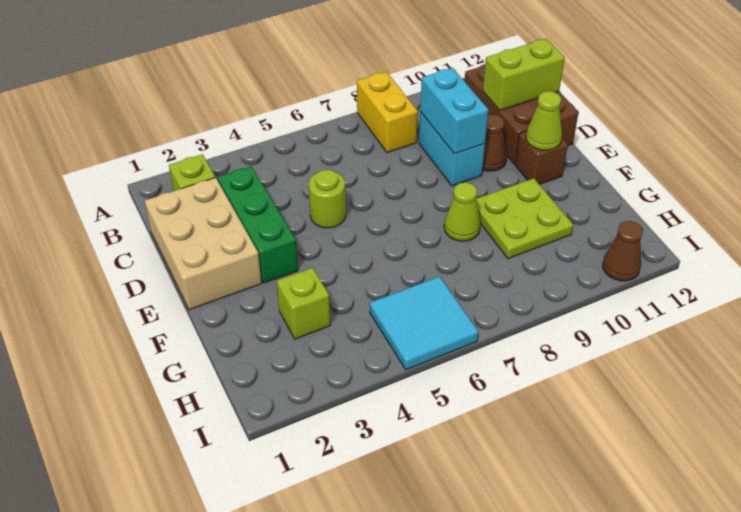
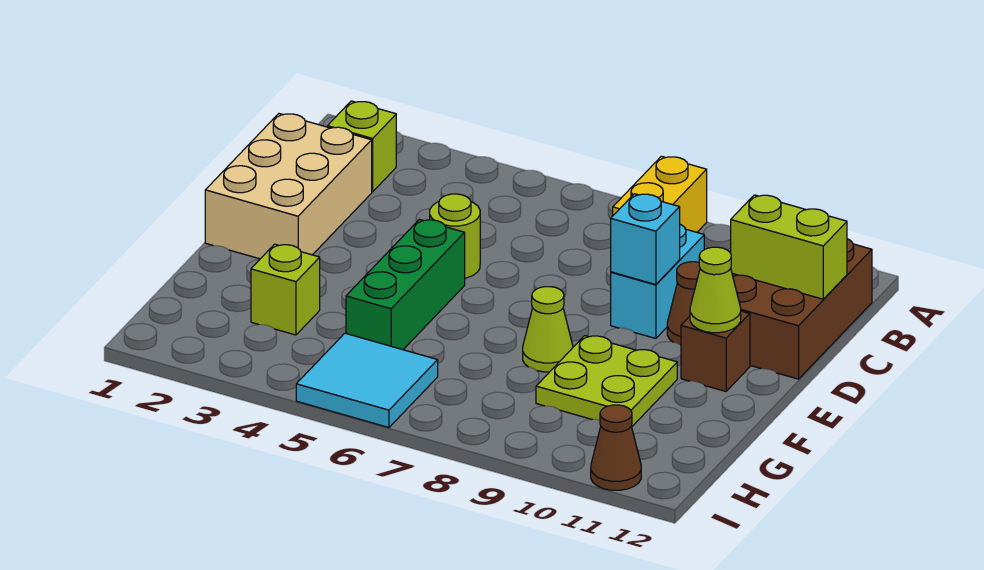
green 1x3 brick [218,166,298,283] -> green 1x3 brick moved to [346,219,465,350]
cyan 1x2 brick [420,68,489,154] -> cyan 1x1 brick [611,194,680,285]

